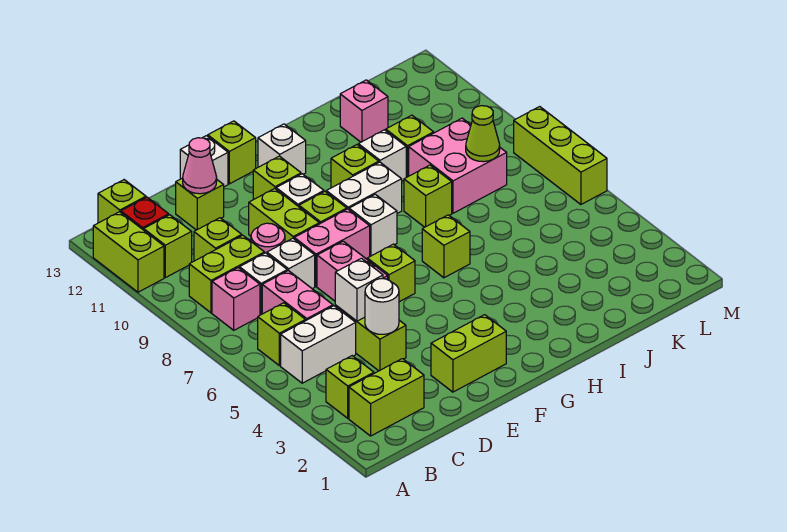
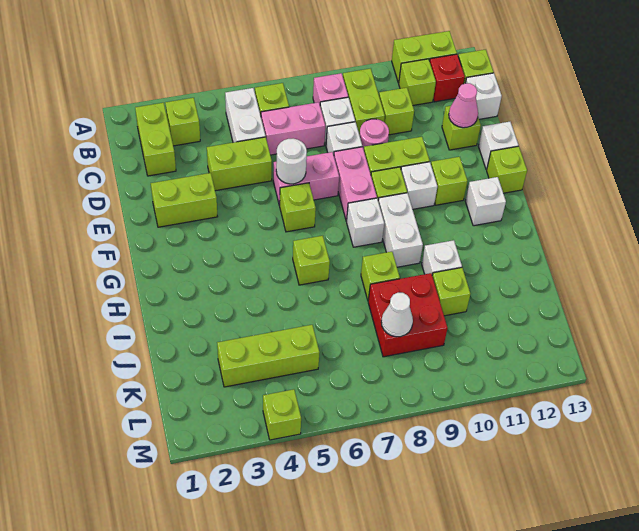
white 1x1 round brick [365,279,399,334] -> white 1x1 round brick moved to [276,139,307,184]
white 1x1 brick [335,258,383,321] -> white 1x1 brick moved to [466,73,502,119]
lime 1x2 brick [431,315,506,392] -> lime 1x2 brick turned to [151,173,218,227]
lime 1x1 brick [331,145,379,188] -> lime 1x1 brick moved to [263,389,301,440]
pink 2x2 brick [409,118,507,213] -> red 2x2 brick [368,273,448,357]
pink 1x1 brick [340,80,388,142] -> none
lime 1x1 cone [466,106,500,162] -> white 1x1 cone [381,293,413,337]
lime 1x3 brick [514,107,607,204] -> lime 1x3 brick moved to [217,325,320,387]

